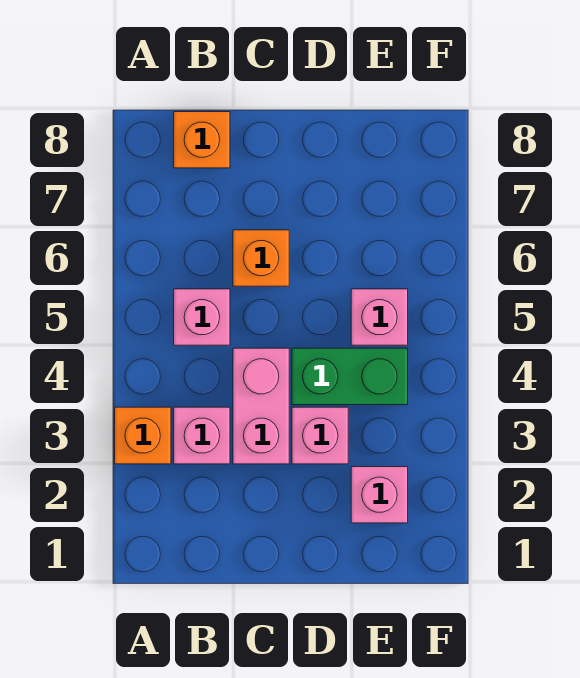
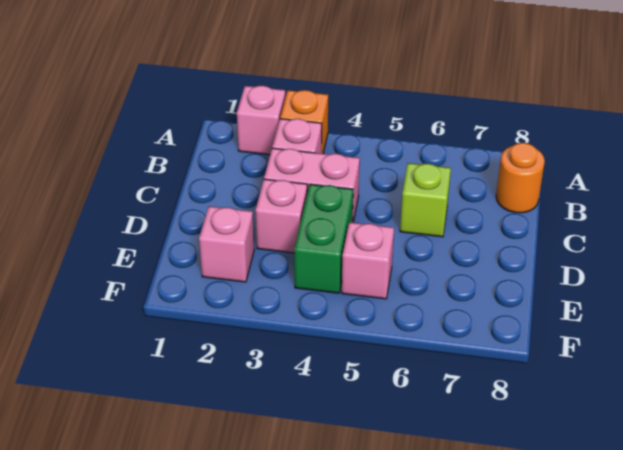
pink 1x1 brick [174,289,230,345] -> pink 1x1 brick moved to [237,86,285,155]
orange 1x1 brick [174,112,230,168] -> orange 1x1 round brick [496,143,545,213]
orange 1x1 brick [233,230,289,286] -> lime 1x1 brick [400,163,451,237]

